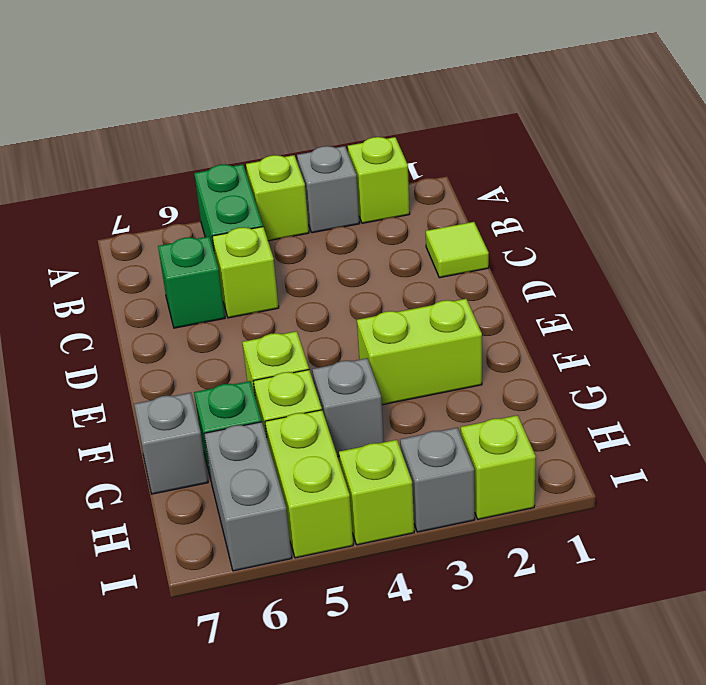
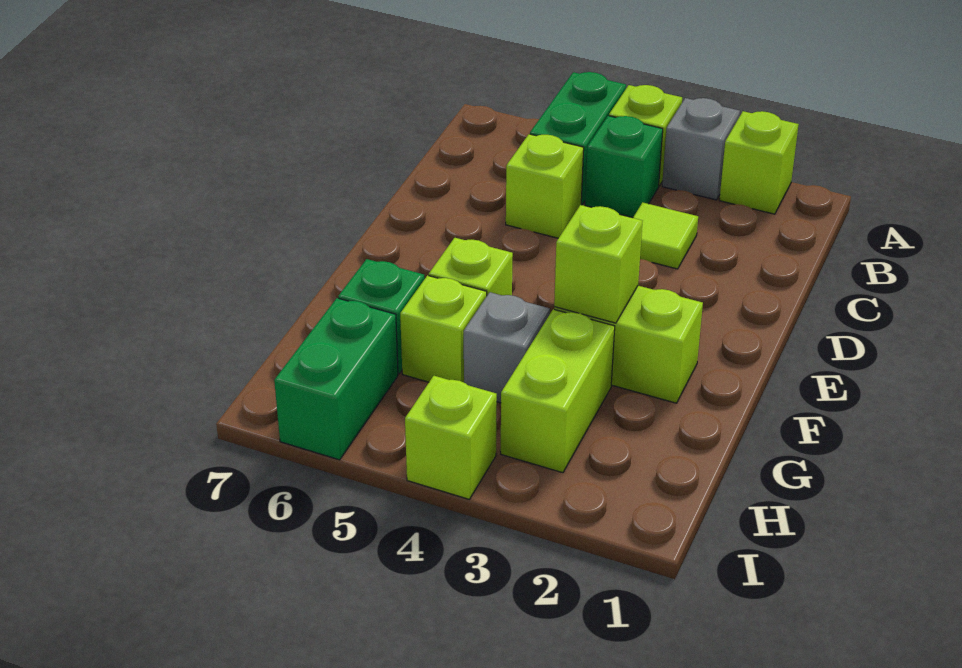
lime 1x1 tile [426,222,489,278] -> lime 1x1 tile moved to [633,202,698,269]
green 1x1 brick [158,237,225,328] -> green 1x1 brick moved to [585,116,663,217]
grey 1x1 brick [134,393,208,494] -> none
lime 1x2 brick [265,410,353,558] -> lime 1x2 brick moved to [501,309,615,473]
grey 1x2 brick [204,422,292,571] -> green 1x2 brick [274,298,398,460]
lime 1x1 brick [461,415,536,519] -> lime 1x1 brick moved to [554,205,642,323]
grey 1x1 brick [400,427,475,532] -> none

